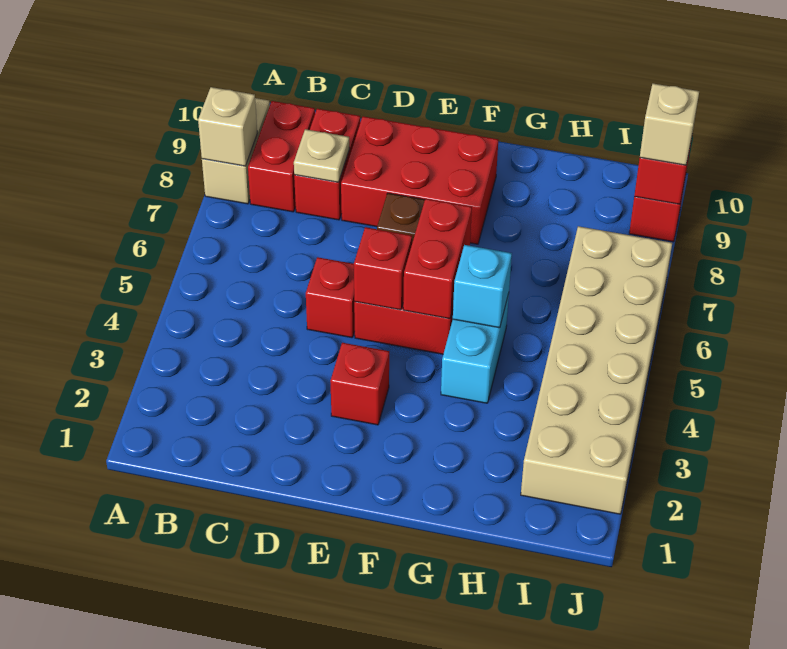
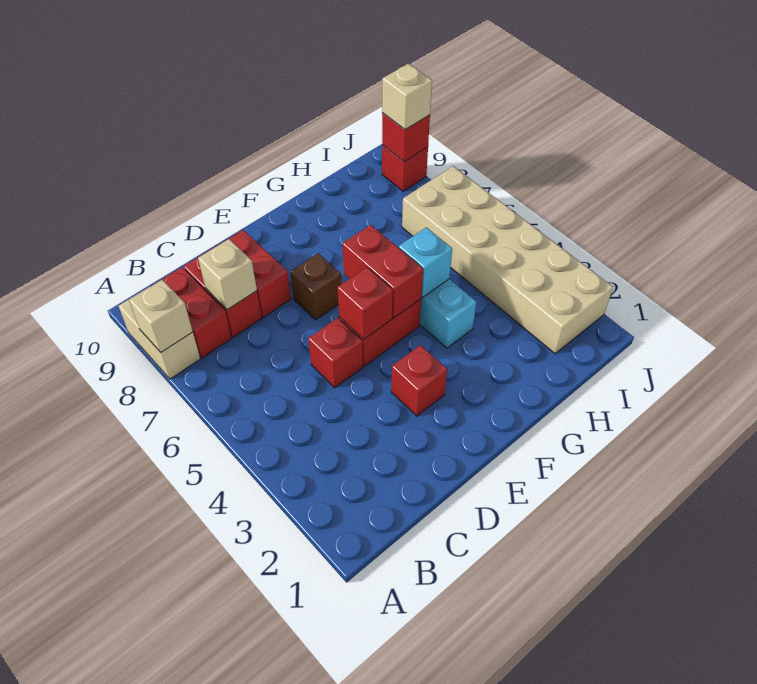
tan 1x1 plate [294,129,349,182] -> tan 1x1 brick [198,239,257,310]
red 2x3 brick [341,116,498,244] -> red 1x2 brick [215,230,291,317]

